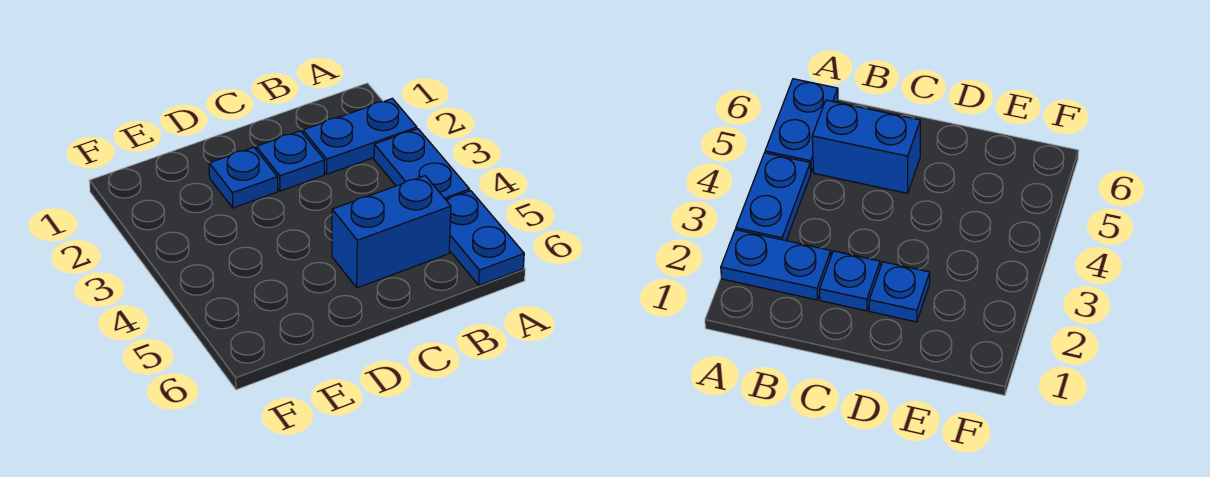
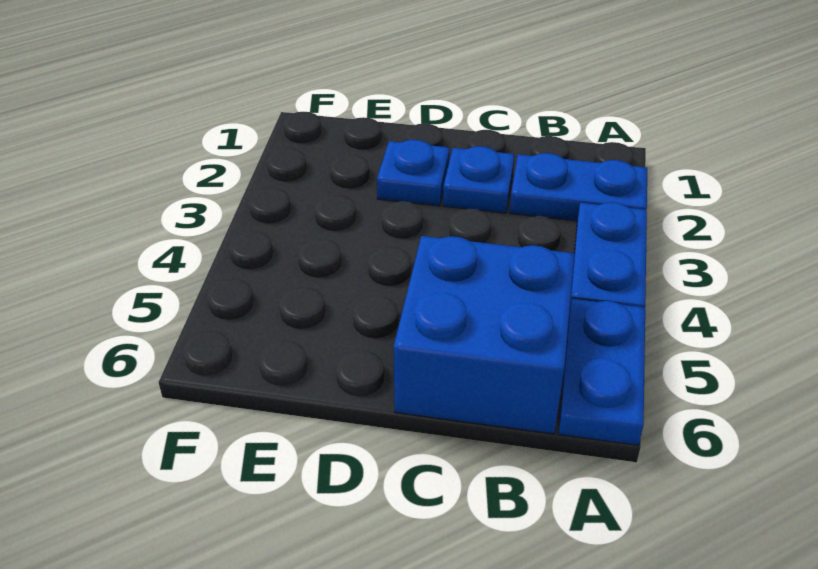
blue 1x2 brick [332,176,451,288] -> blue 2x2 brick [393,236,575,434]

